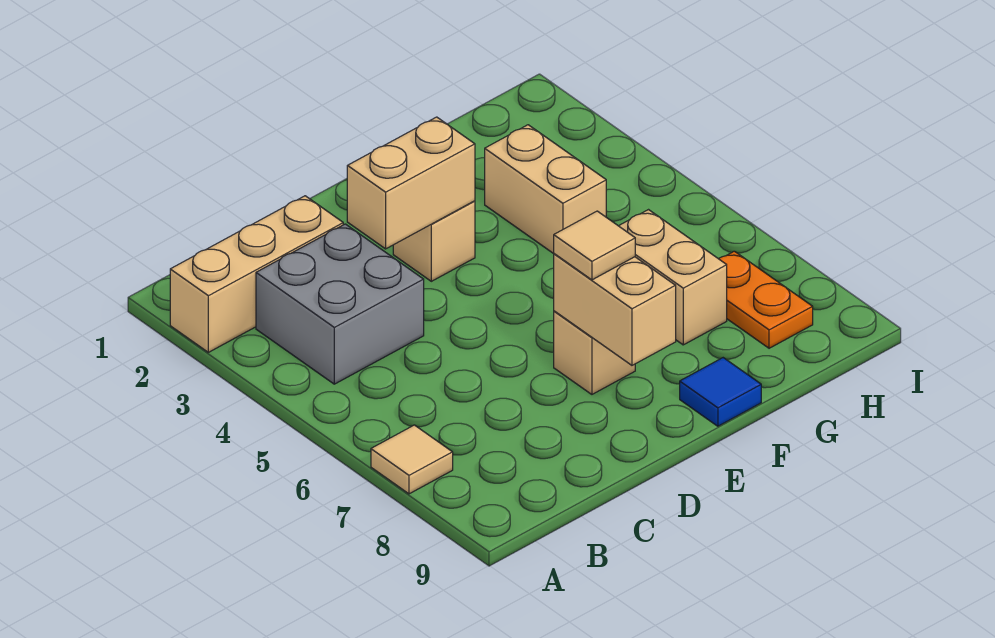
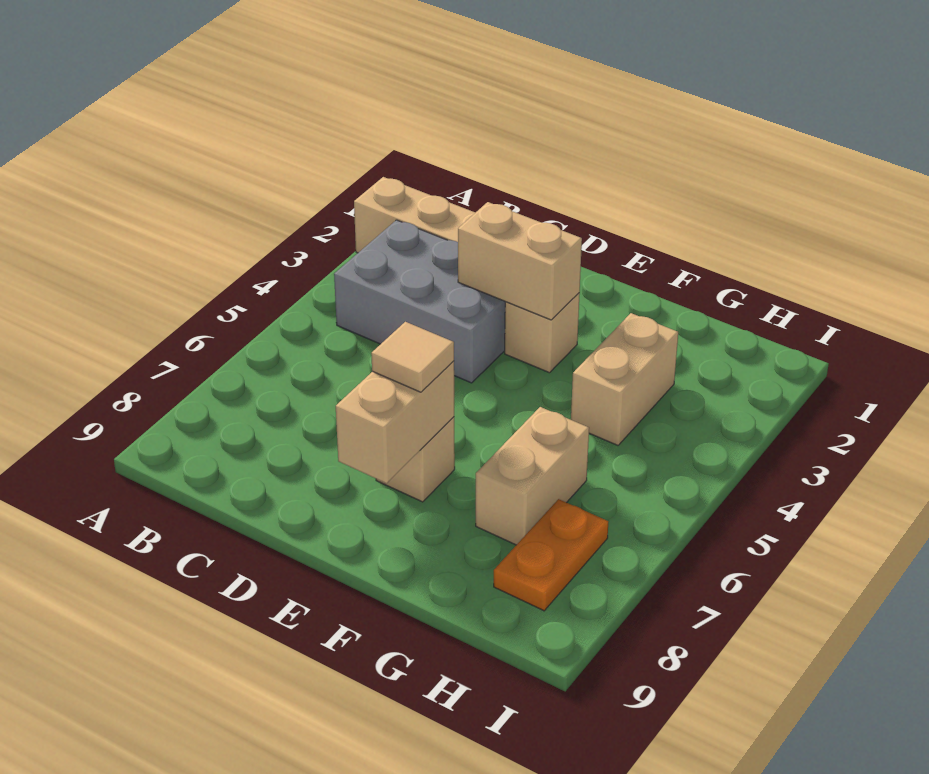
tan 1x1 tile [371,425,453,494] -> none
grey 2x2 brick [256,224,424,384] -> grey 2x3 brick [334,220,505,383]
blue 1x1 tile [680,358,761,426] -> none

